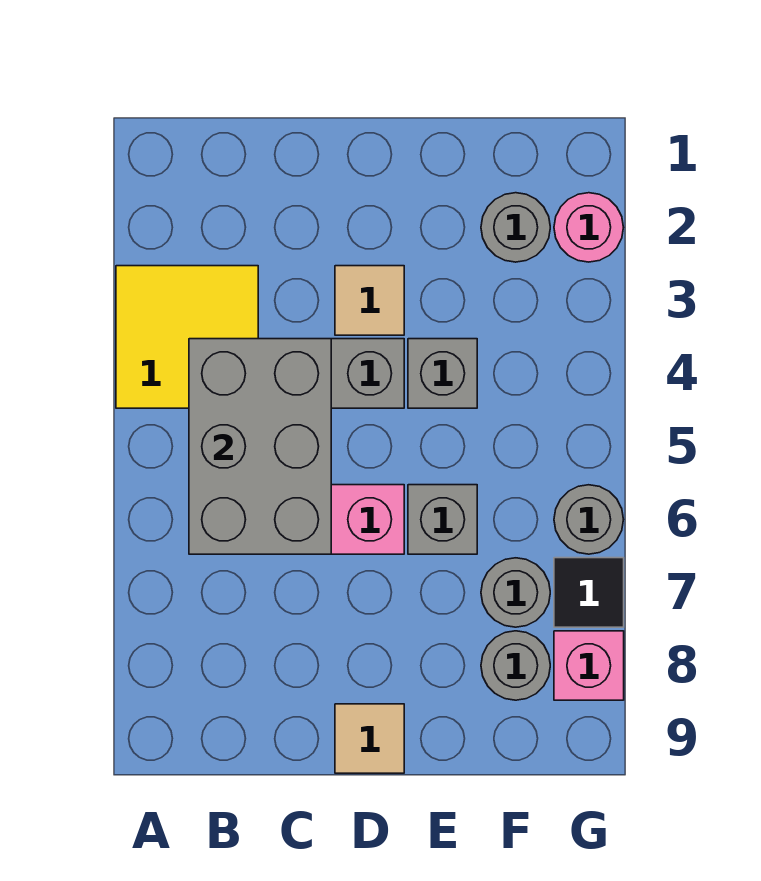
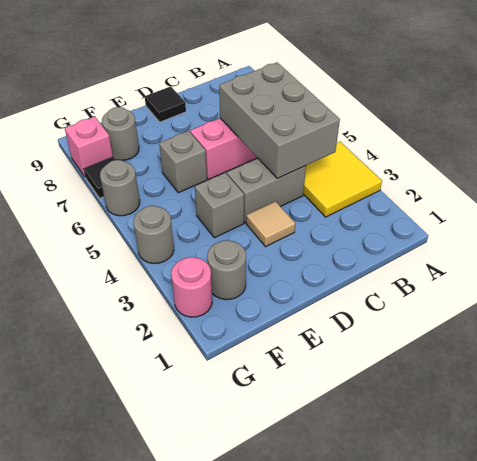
tan 1x1 tile [335,704,404,773] -> black 1x1 tile [145,86,186,122]
grey 1x1 round brick [481,558,550,627] -> grey 1x1 round brick moved to [134,206,174,264]

